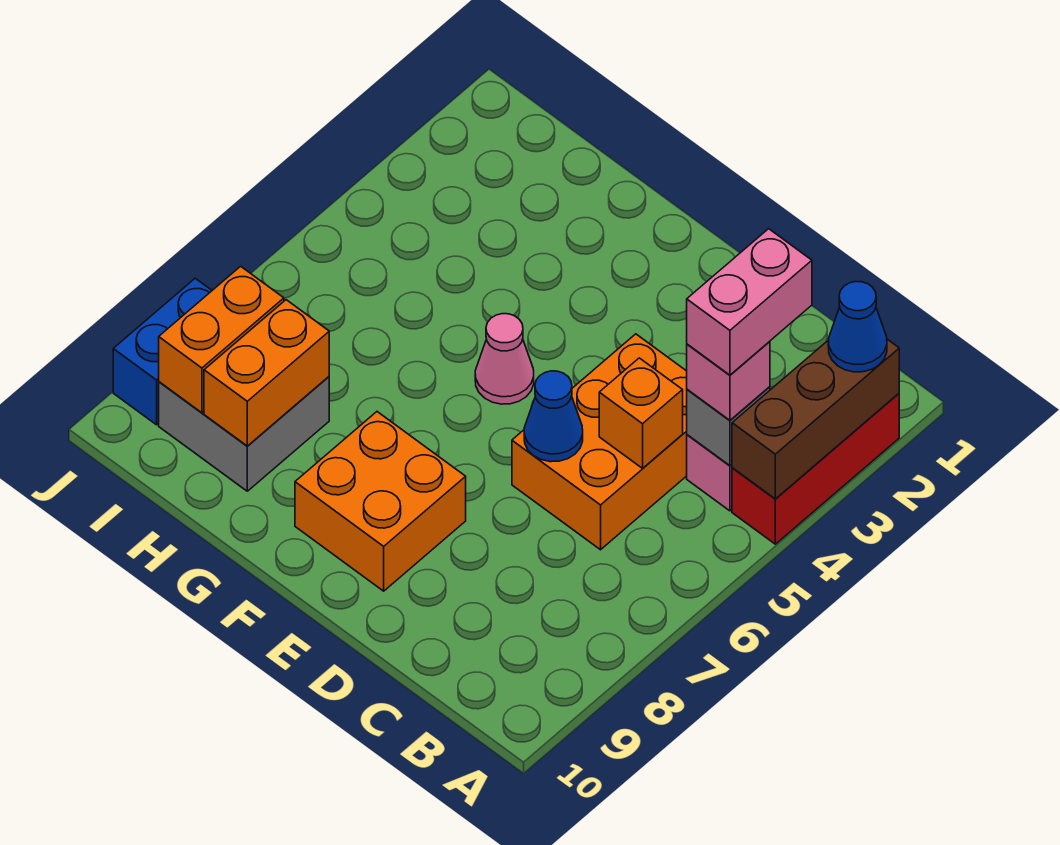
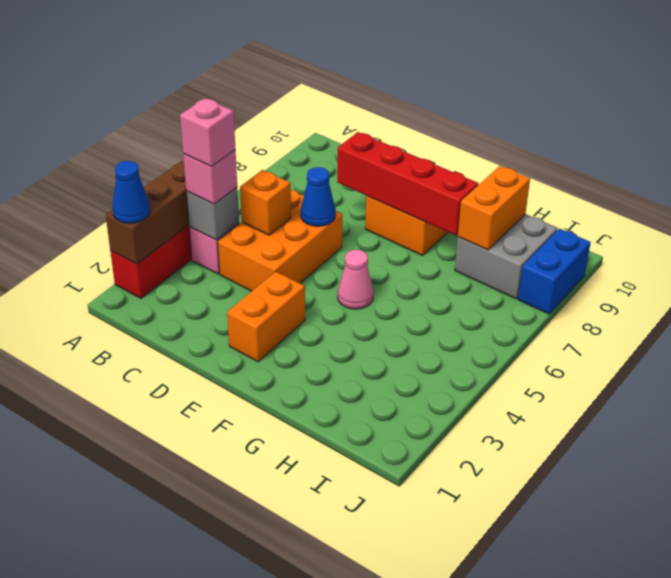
pink 1x2 brick [687,229,812,375] -> pink 1x1 brick [180,98,235,166]
none -> red 1x4 brick [337,132,479,235]
orange 1x2 brick [159,266,284,413] -> orange 1x2 brick moved to [227,272,305,362]

